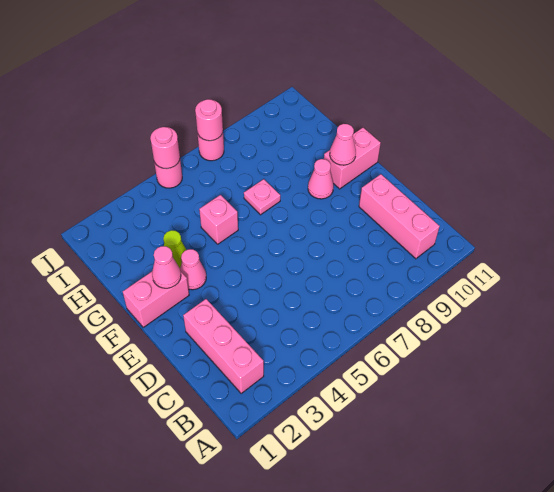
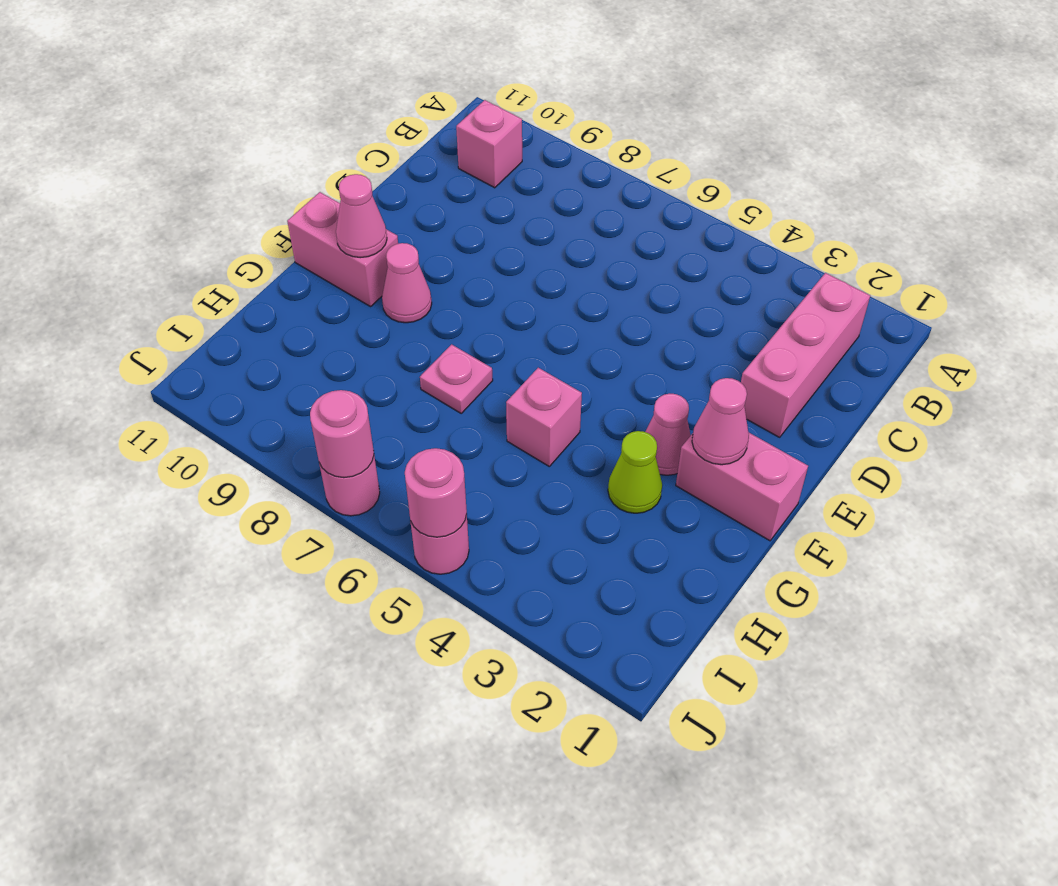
pink 1x3 brick [359,174,440,259] -> pink 1x1 brick [456,100,522,188]

